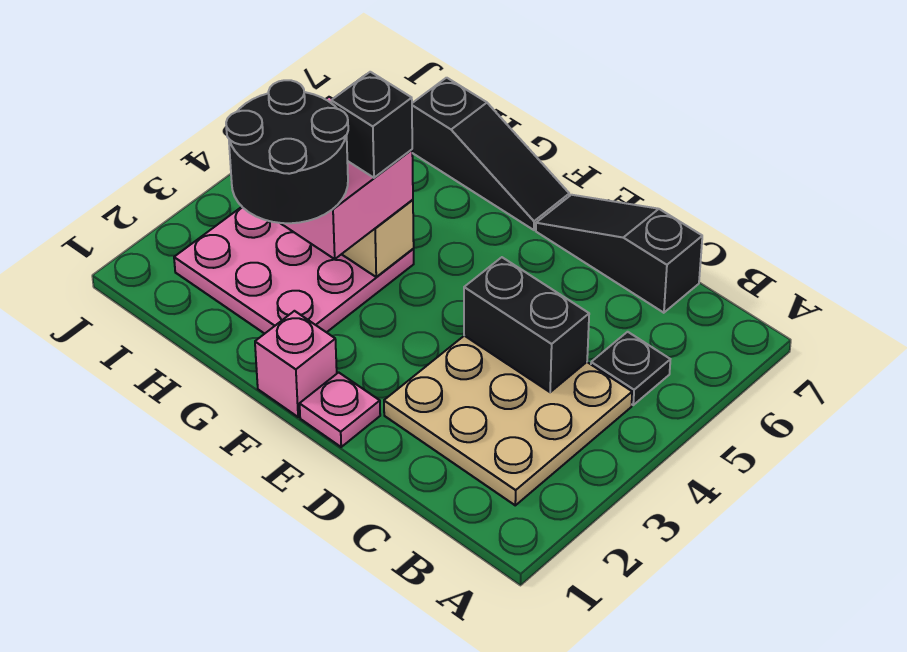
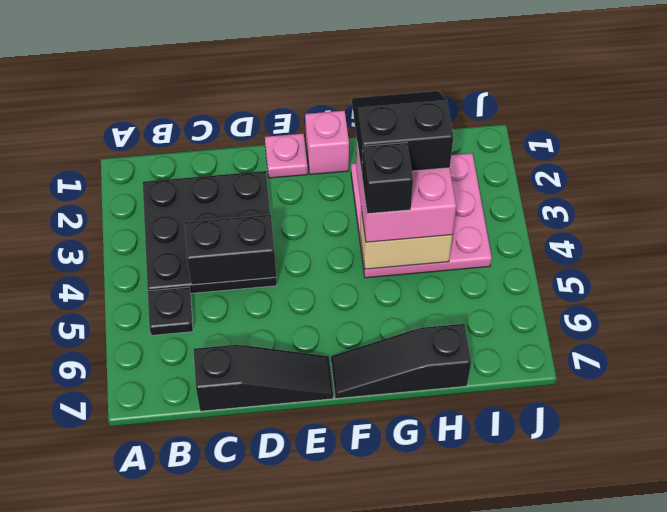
tan 3x3 plate [384,336,632,505] -> black 3x3 plate [143,171,277,294]
black 2x2 round brick [226,80,348,223] -> black 2x2 slope [352,91,453,174]

